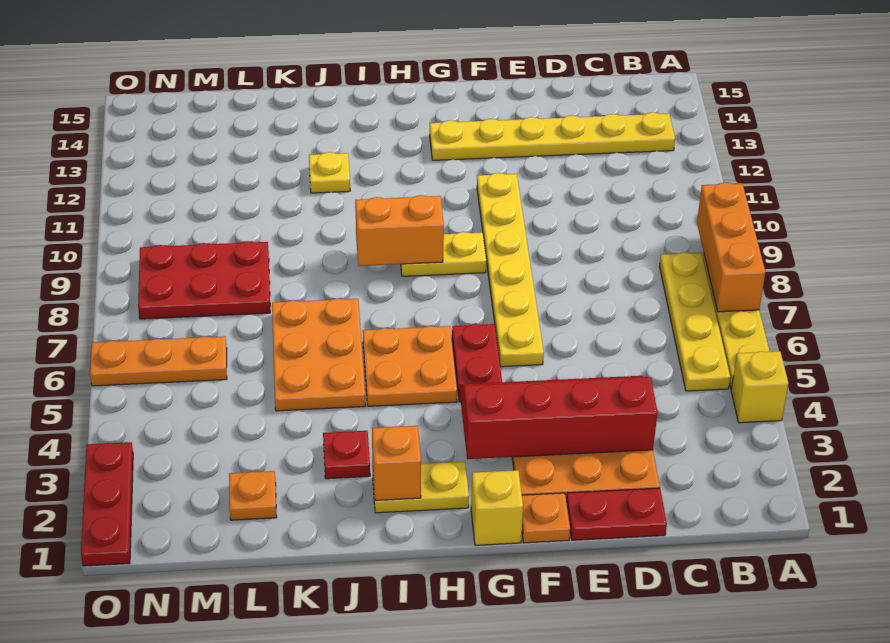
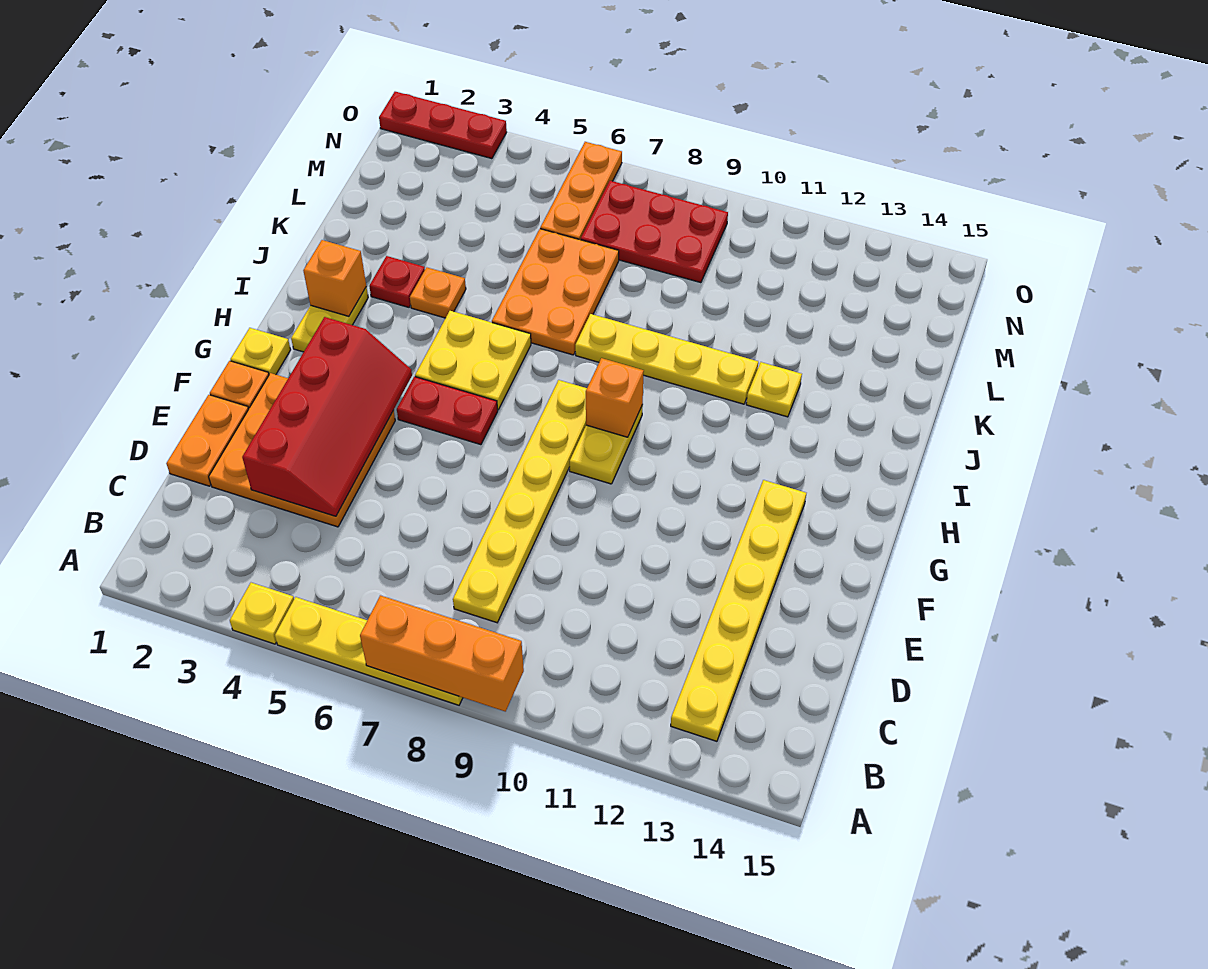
yellow 1x1 brick [731,351,789,423] -> yellow 1x1 plate [230,583,294,644]
yellow 1x4 plate [660,252,730,391] -> yellow 1x4 plate moved to [575,314,758,404]
red 1x2 plate [566,488,667,540] -> orange 1x2 plate [166,395,249,486]
yellow 1x6 plate [477,173,544,367] -> yellow 1x6 plate turned to [453,380,587,623]
yellow 1x1 brick [471,470,523,545] -> yellow 1x1 plate [230,328,291,375]
orange 2x2 plate [363,326,457,406] -> yellow 2x2 plate [415,311,531,410]
orange 1x2 brick [355,195,444,266] -> orange 1x1 brick [586,358,644,437]
orange 2x3 plate [272,298,365,411] -> orange 2x3 plate turned to [492,229,619,355]
orange 1x1 plate [229,471,277,520] -> orange 1x1 plate moved to [410,267,466,318]
red 2x3 plate [138,241,270,319] -> red 2x3 plate turned to [581,181,728,283]

